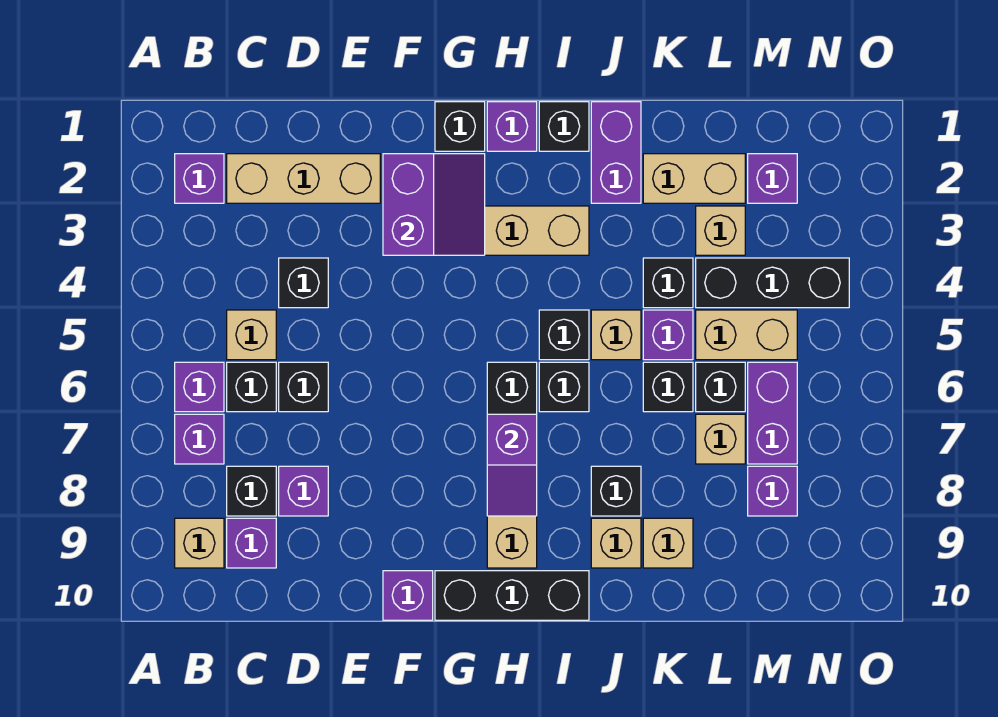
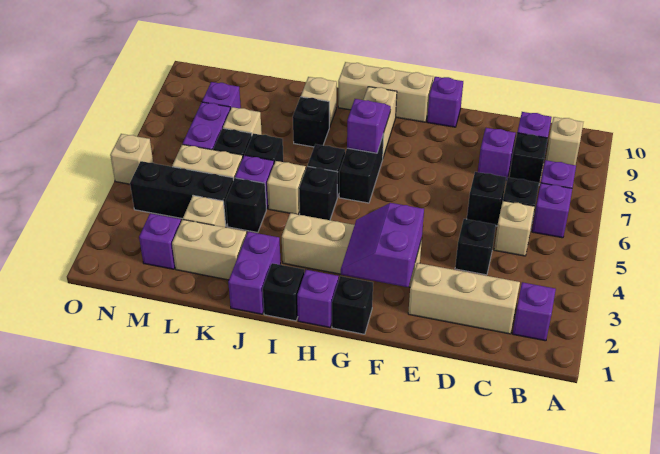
black 1x3 brick [435,571,589,620] -> tan 1x3 brick [338,62,433,122]
tan 1x1 brick [643,518,693,568] -> tan 1x1 brick moved to [110,134,153,184]

